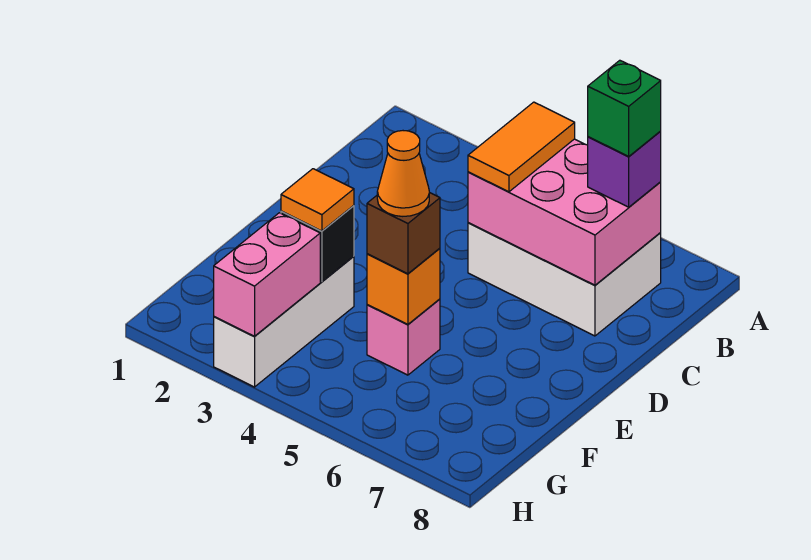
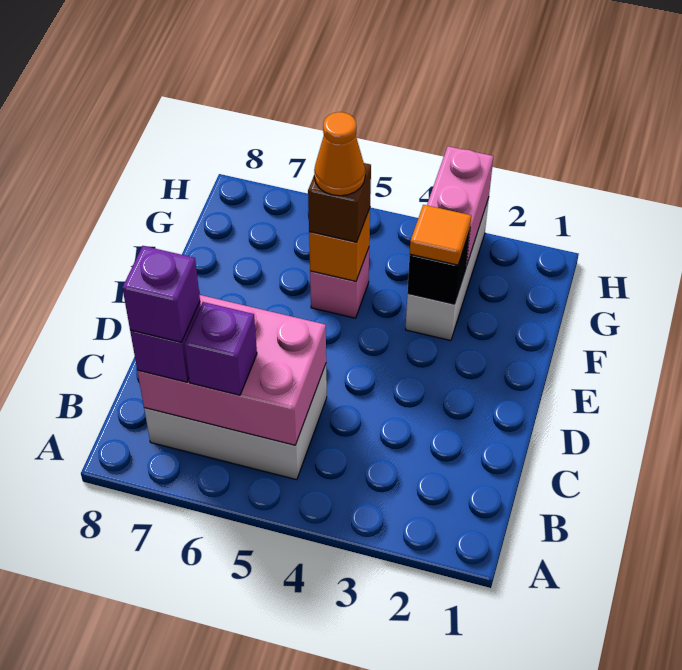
orange 1x2 tile [468,102,575,192] -> none
none -> purple 1x1 brick [184,302,257,395]
green 1x1 brick [588,60,661,156] -> purple 1x1 brick [122,246,200,342]

